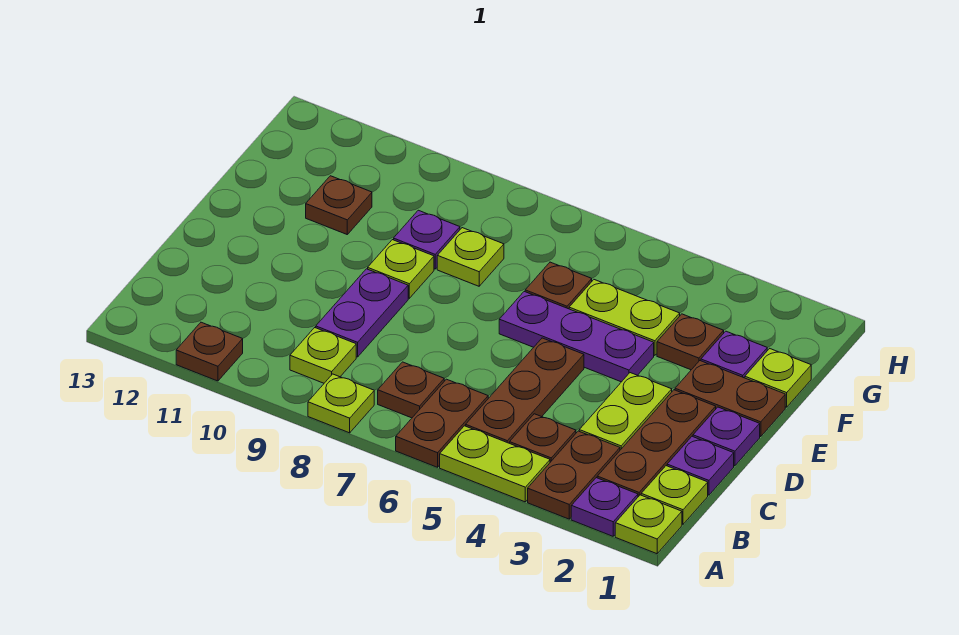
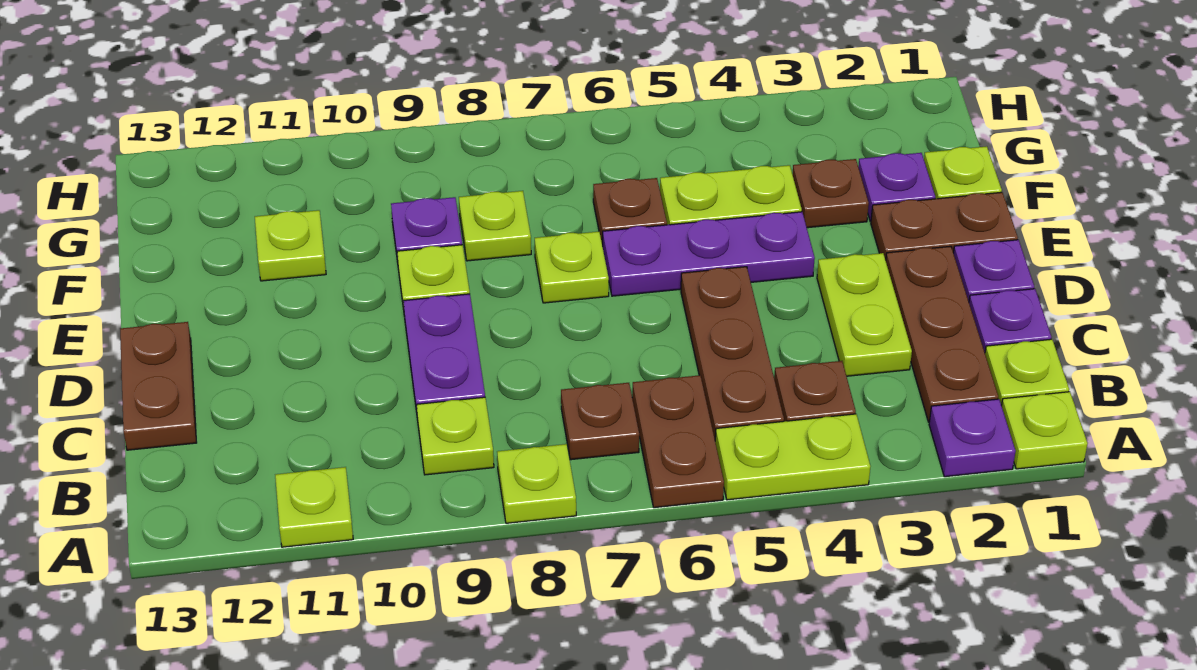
brown 1x2 plate [528,431,620,519] -> brown 1x2 plate moved to [120,322,197,450]
brown 1x1 plate [176,322,243,381] -> lime 1x1 plate [275,467,353,547]
none -> lime 1x1 plate [535,232,609,303]
brown 1x1 plate [306,176,372,234] -> lime 1x1 plate [255,210,326,281]

